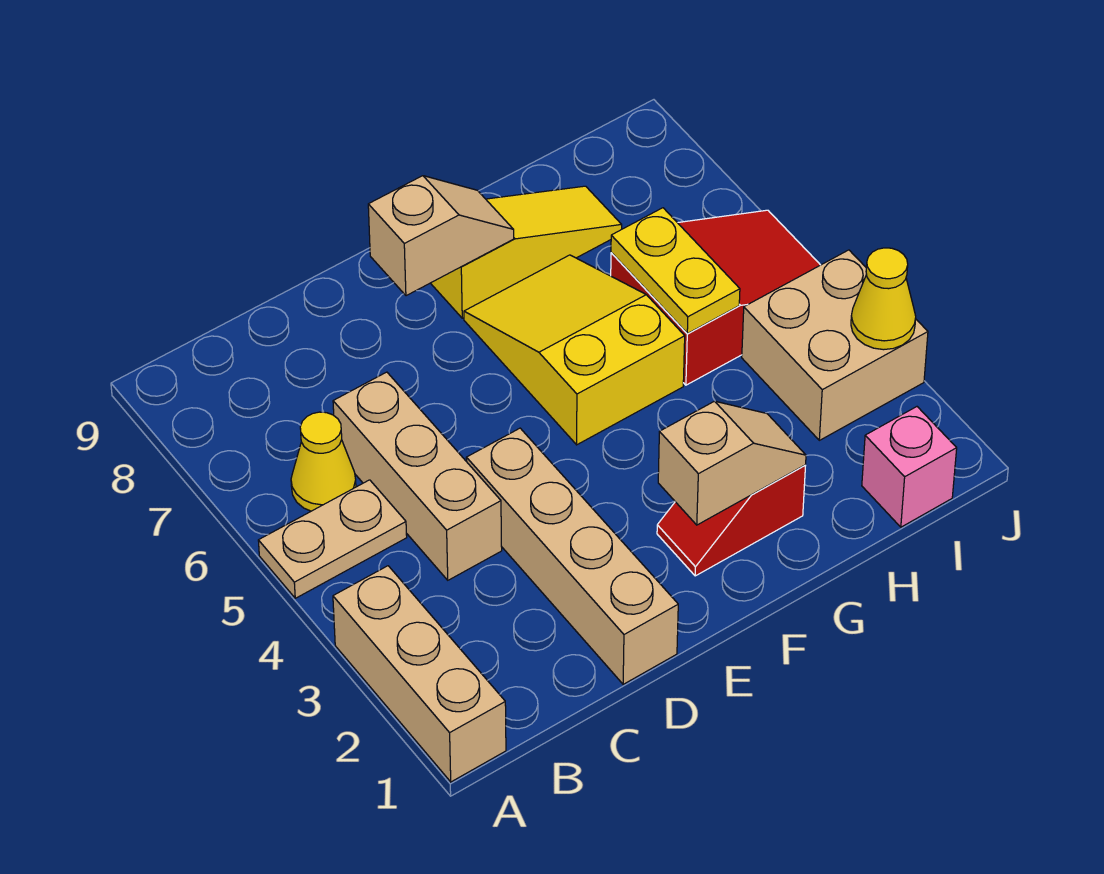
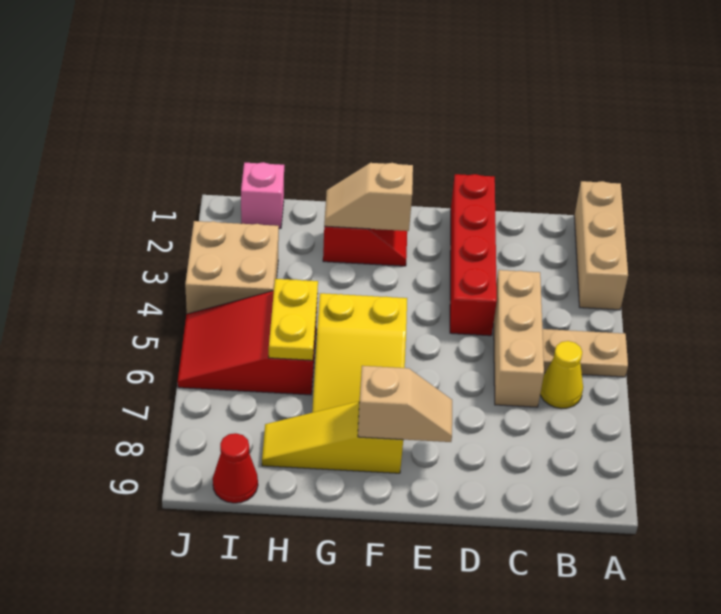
tan 1x4 brick [466,428,678,684] -> red 1x4 brick [450,174,497,336]
tan 1x2 slope [368,176,514,296] -> tan 1x2 slope turned to [358,366,452,442]
none -> red 1x1 cone [213,433,258,503]
yellow 1x1 cone [851,248,916,350] -> none

